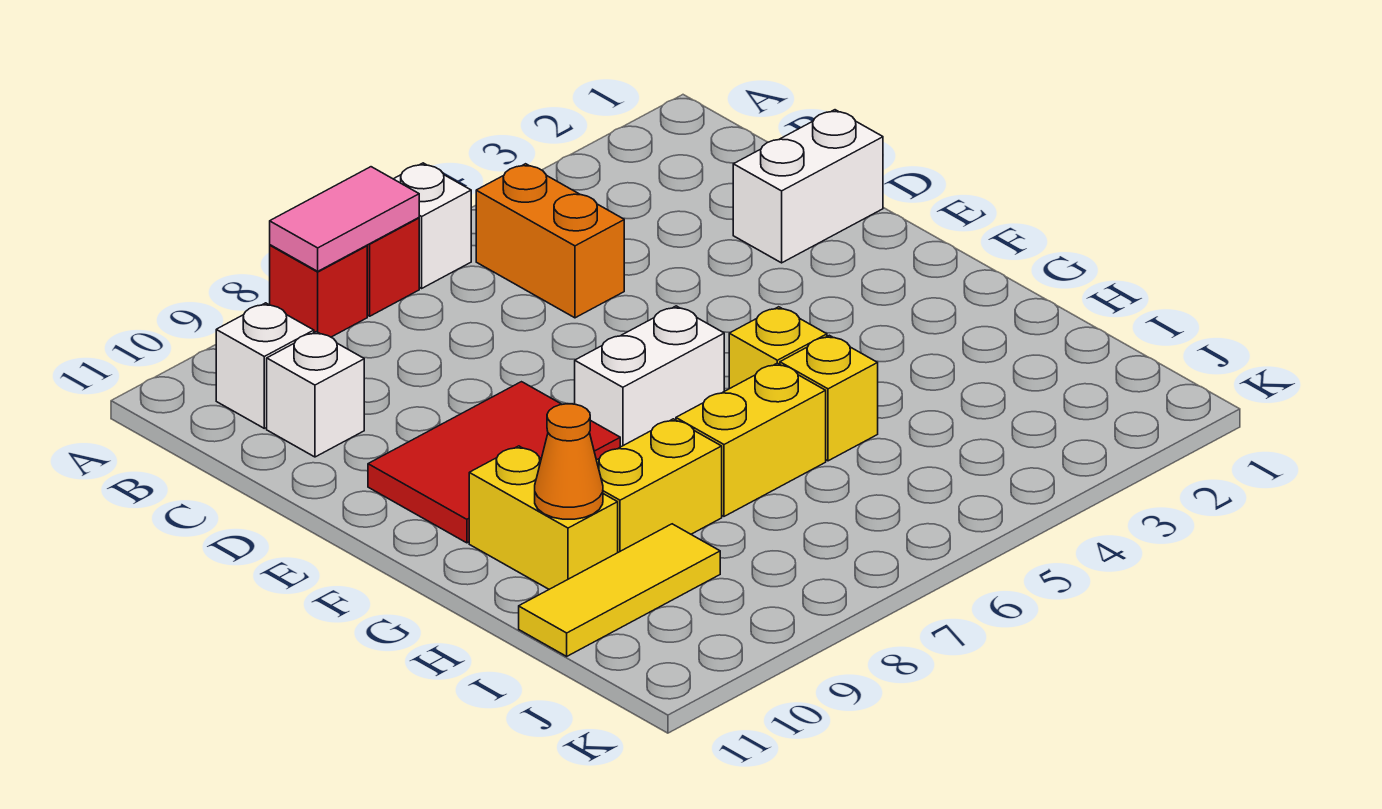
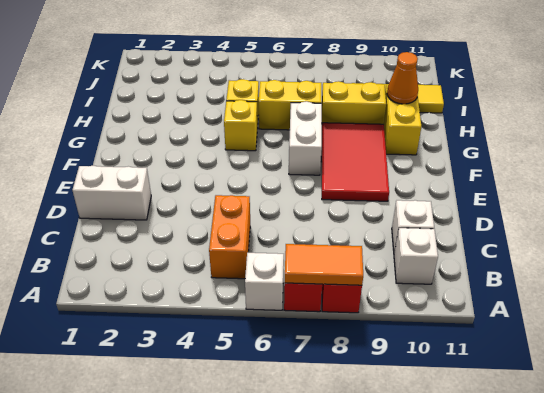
pink 1x2 tile [270,167,419,271] -> orange 1x2 tile [285,244,363,285]
red 2x3 tile [368,382,620,543] -> red 2x3 tile turned to [321,123,389,201]
white 1x2 brick [575,306,724,447] -> white 1x2 brick turned to [289,101,322,175]

